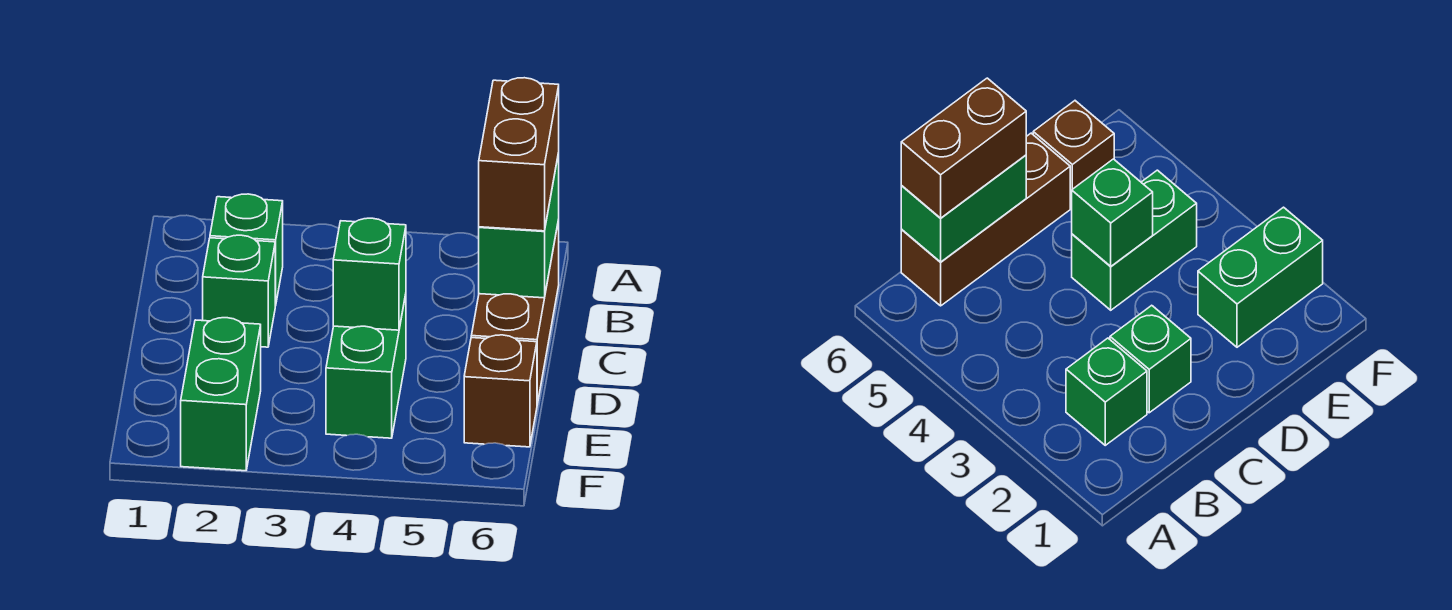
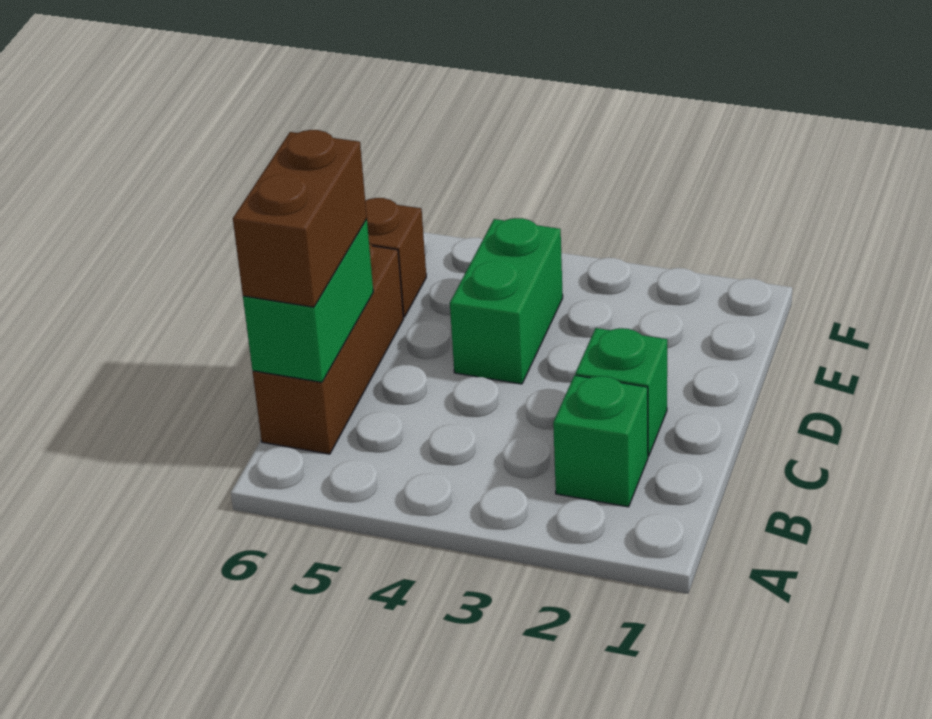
green 1x1 brick [333,218,406,330] -> none
green 1x2 brick [181,318,261,471] -> none

